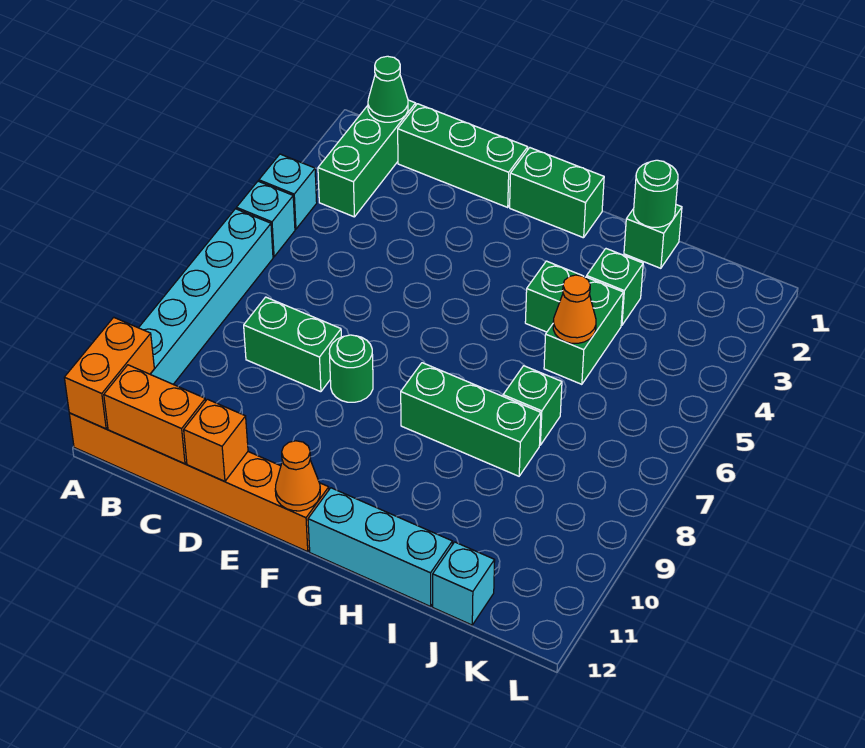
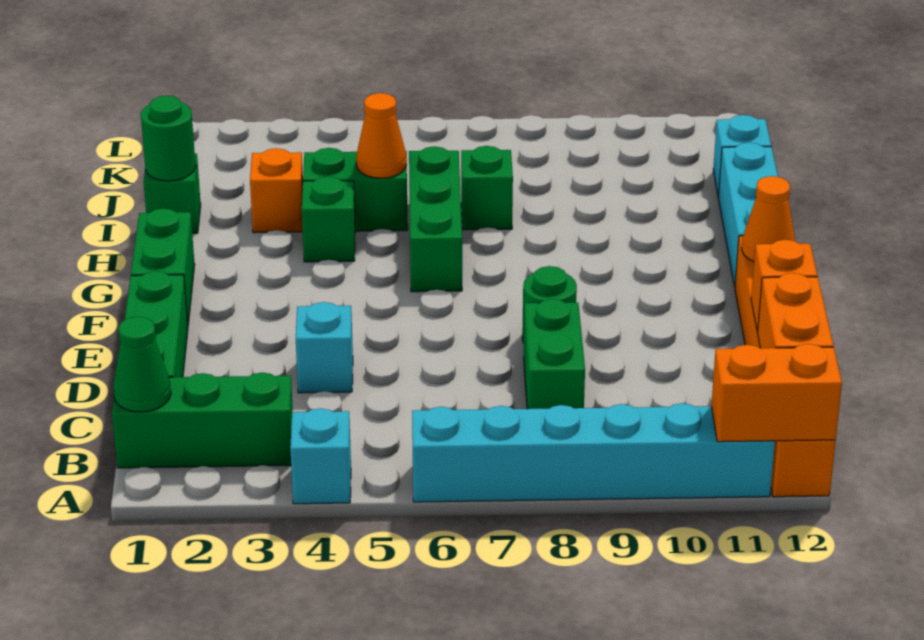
cyan 1x1 brick [236,181,295,257] -> cyan 1x1 brick moved to [296,302,353,393]
green 1x3 brick [401,363,541,476] -> green 1x3 brick moved to [409,146,462,292]
green 1x1 brick [587,249,643,325] -> orange 1x1 brick [250,148,303,233]

